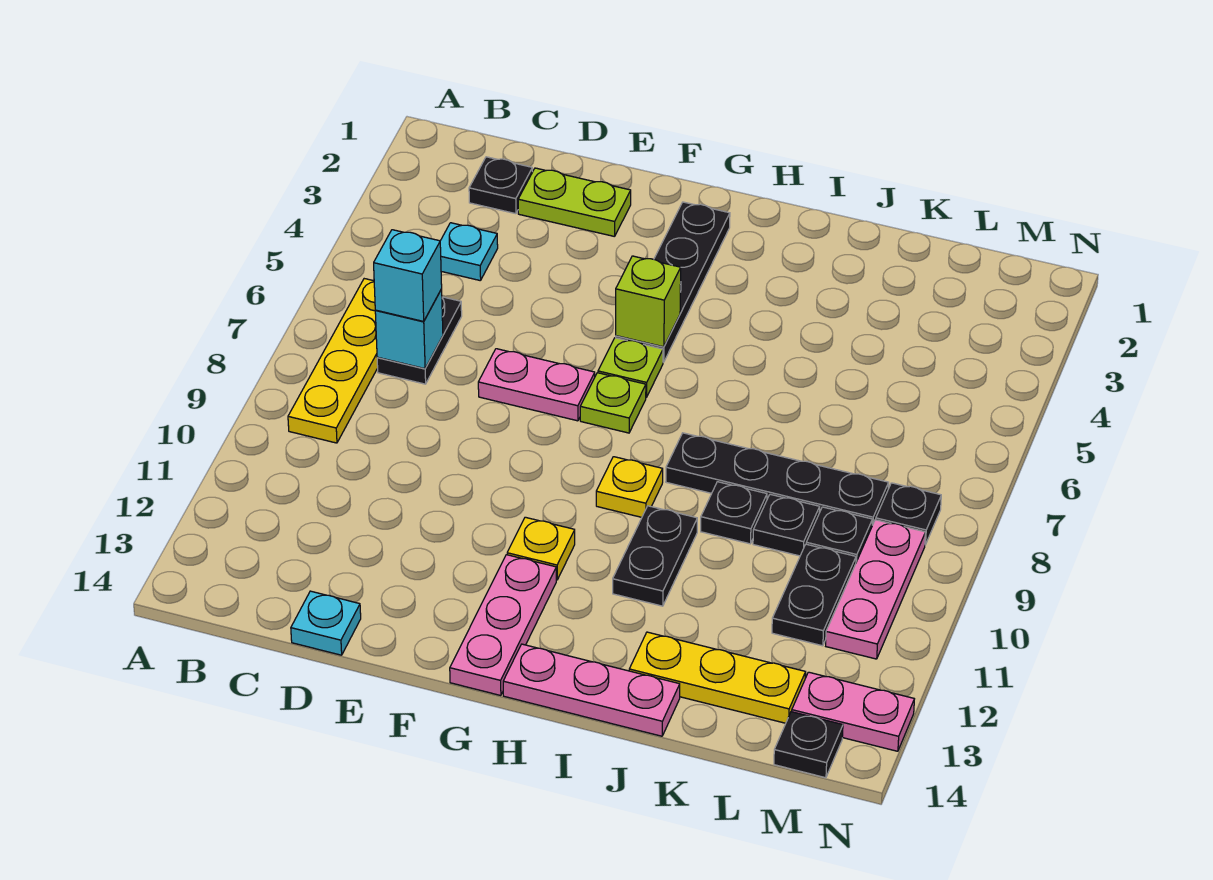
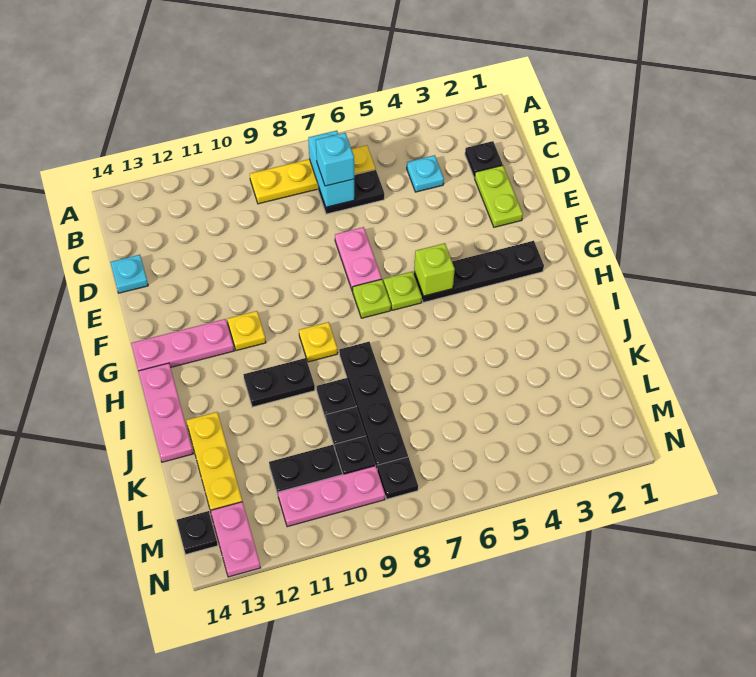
cyan 1x1 brick [375,289,443,369] -> cyan 1x2 brick [308,131,355,207]

